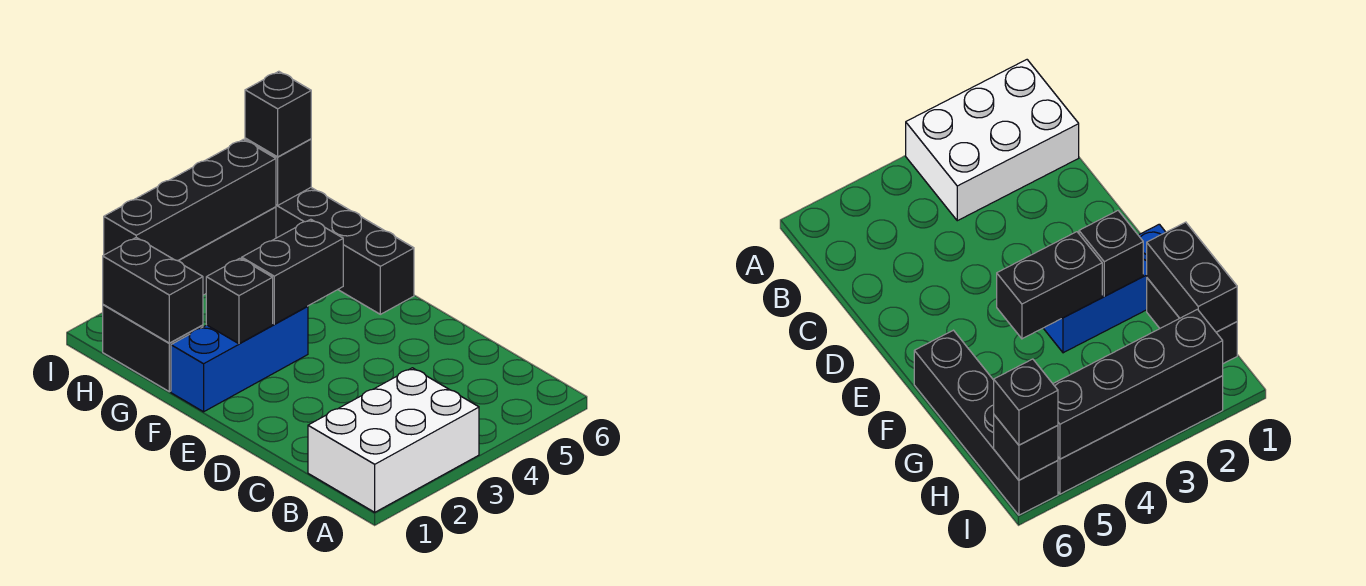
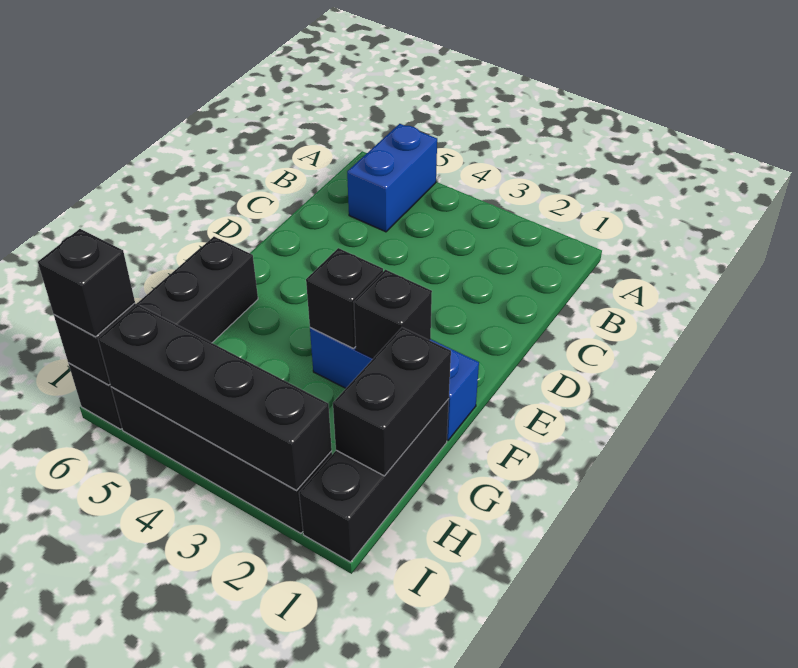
white 2x3 brick [308,368,479,512] -> none
none -> blue 1x2 brick [347,124,437,232]
black 1x2 brick [242,219,343,324] -> black 1x1 brick [306,248,383,348]
black 1x2 brick [103,305,203,392] -> black 1x3 brick [299,399,449,562]

